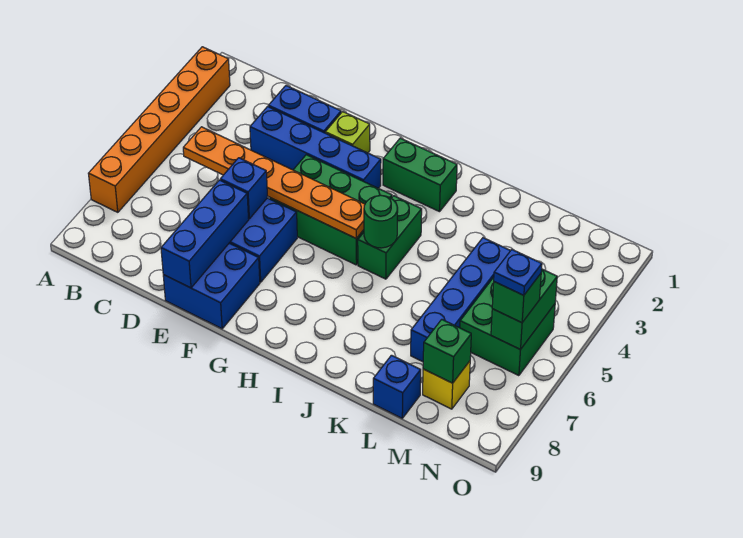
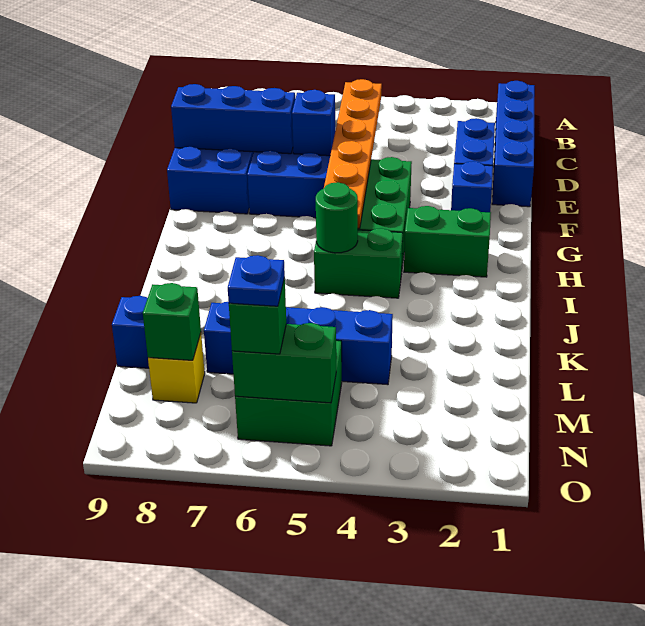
orange 1x6 brick [88,47,230,212] -> none
blue 1x4 brick [250,106,381,188] -> blue 1x4 brick moved to [492,81,535,207]
lime 1x1 brick [325,112,370,153] -> blue 1x1 brick [451,161,493,212]
green 1x2 brick [383,138,457,212] -> green 1x2 brick turned to [404,206,491,277]

